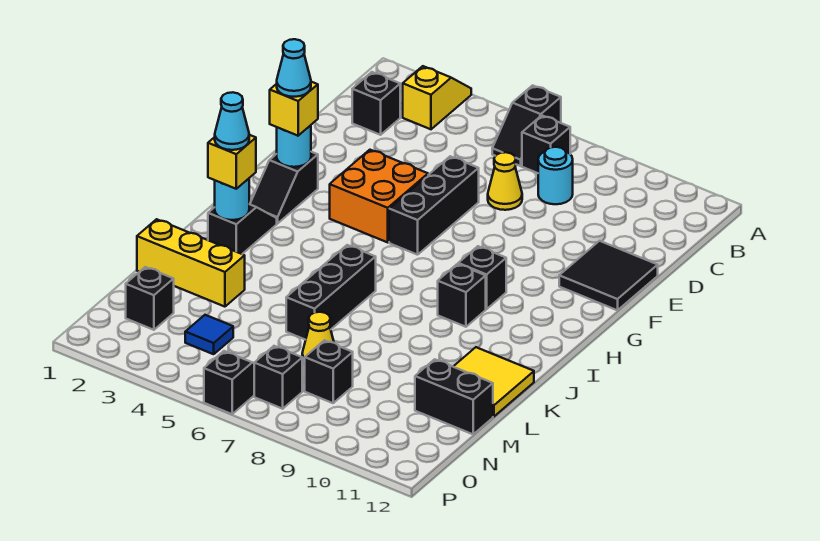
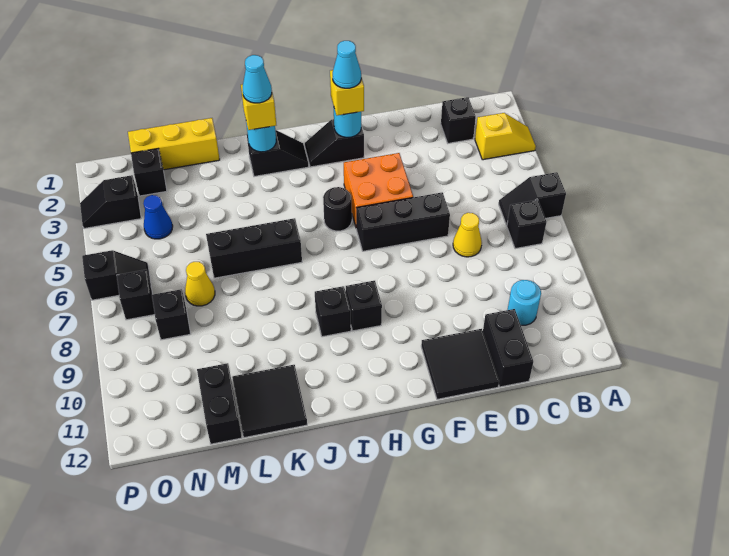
cyan 1x1 round brick [538,147,573,204] -> cyan 1x1 round brick moved to [508,280,541,325]
none -> black 1x2 brick [483,309,533,387]
none -> black 1x1 round brick [323,187,352,231]
yellow 2x2 tile [453,347,534,417] -> black 2x2 tile [232,365,307,438]
yellow 1x3 brick [137,219,245,307] -> yellow 1x3 brick turned to [128,118,220,170]
blue 1x1 tile [185,315,233,354] -> blue 1x1 cone [144,195,173,239]
none -> black 1x2 slope [80,175,141,229]

